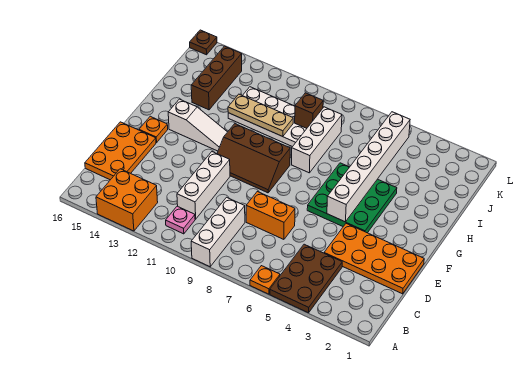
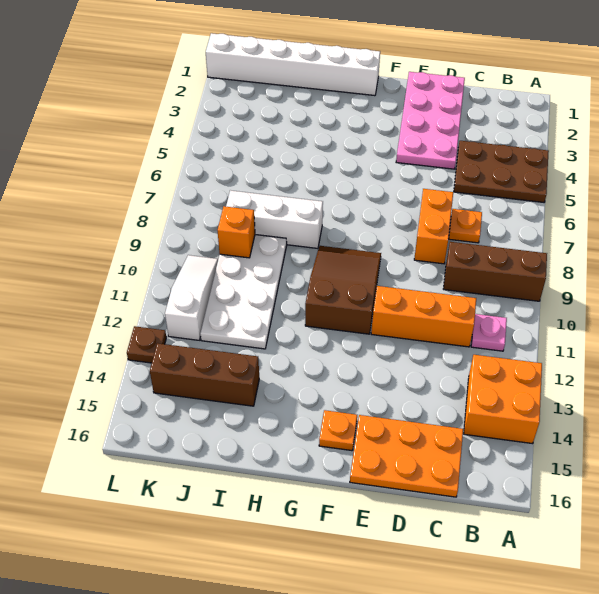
orange 1x1 plate [250,266,280,294] -> orange 1x1 plate moved to [449,209,482,243]
white 1x3 brick [191,197,245,267] -> brown 1x3 brick [443,242,547,301]
white 1x3 brick [177,152,230,219] -> orange 1x3 brick [371,286,476,347]
orange 2x4 plate [324,224,424,294] -> pink 2x4 plate [396,72,465,169]
green 3x3 plate [307,163,397,233] -> none
white 1x6 brick [327,112,410,222] -> white 1x6 brick moved to [206,33,380,96]
brown 2x3 slope [217,124,290,193] -> brown 2x3 slope turned to [305,246,381,334]
white 1x3 slope [168,99,227,151] -> white 1x3 slope moved to [165,255,218,340]
tan 1x3 plate [228,94,293,137] -> none
brown 1x1 brick [295,93,323,128] -> orange 1x1 brick [218,206,255,258]
brown 1x1 plate [190,30,217,55] -> brown 1x1 plate moved to [127,326,166,363]

